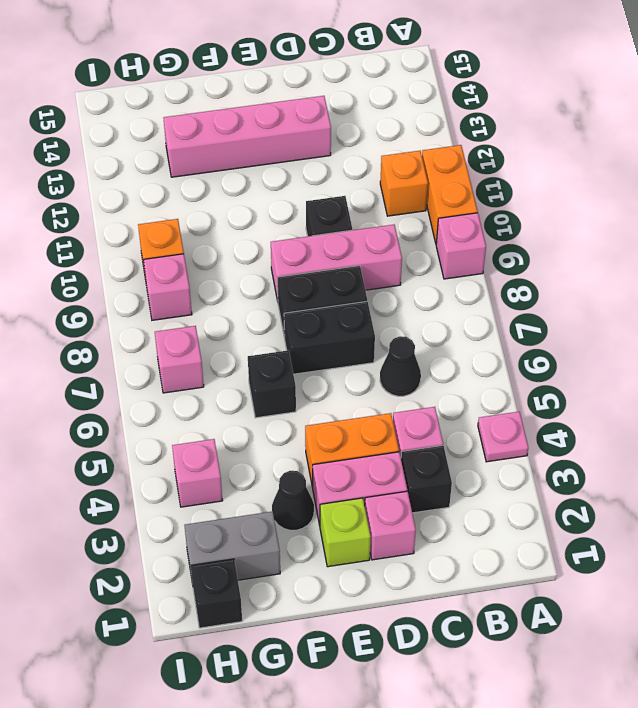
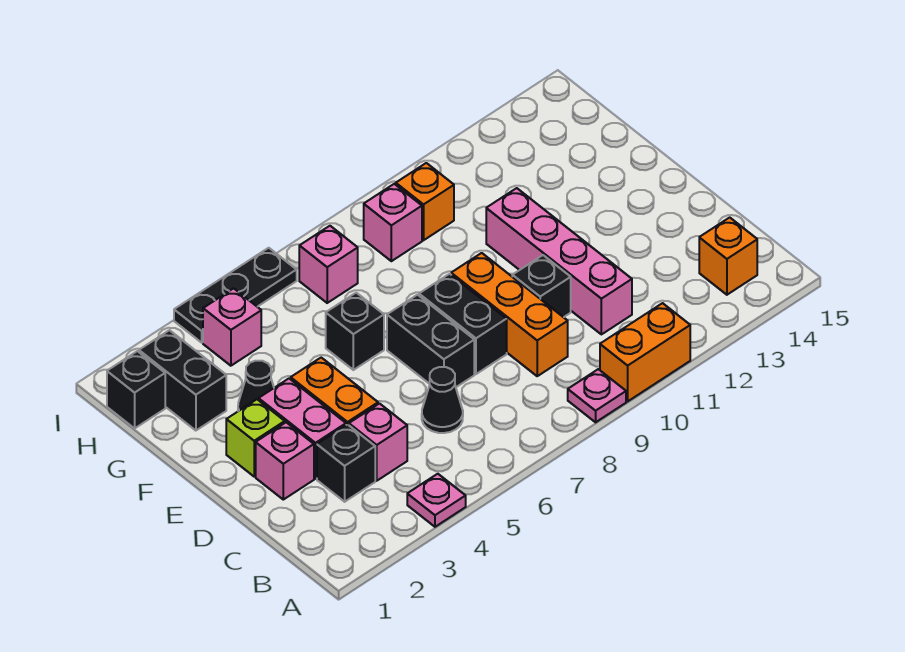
pink 1x1 brick [436,213,486,279] -> pink 1x1 plate [568,369,626,422]
orange 1x1 brick [380,151,428,216] -> orange 1x1 brick moved to [699,217,757,295]
pink 1x3 brick [271,225,402,301] -> orange 1x3 brick [451,253,568,376]
pink 1x4 brick [164,96,331,177] -> pink 1x4 brick moved to [486,188,632,334]
grey 1x2 brick [184,511,280,580] -> black 1x2 brick [139,330,226,431]
none -> black 1x3 plate [174,248,297,343]

